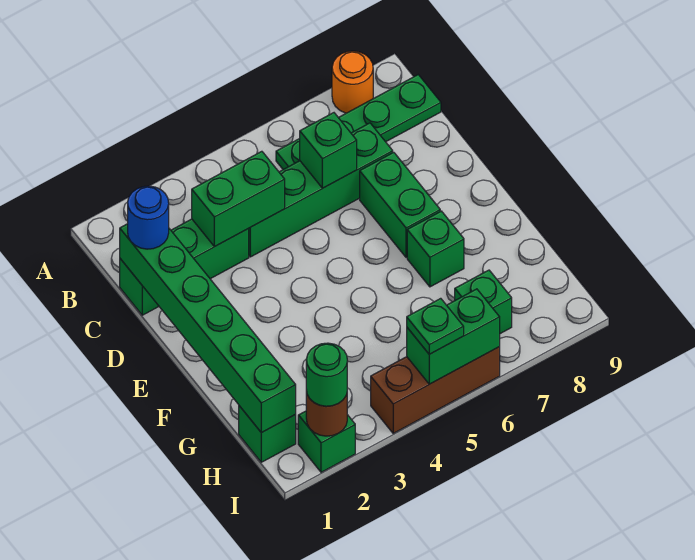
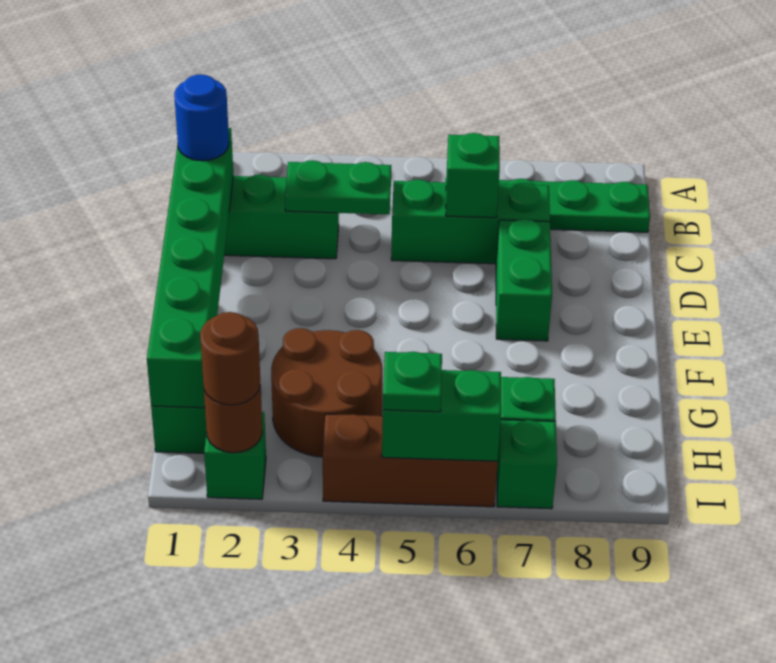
orange 1x1 round brick [332,51,373,113] -> none
green 1x2 brick [192,151,285,246] -> green 1x2 plate [285,160,391,214]
green 1x4 brick [248,123,393,257] -> green 1x3 brick [391,180,550,264]
green 1x1 brick [407,211,464,287] -> green 1x1 brick moved to [497,420,557,509]
none -> brown 2x2 round brick [271,328,383,457]
green 1x1 round brick [306,343,347,406] -> brown 1x1 round brick [200,312,261,405]

